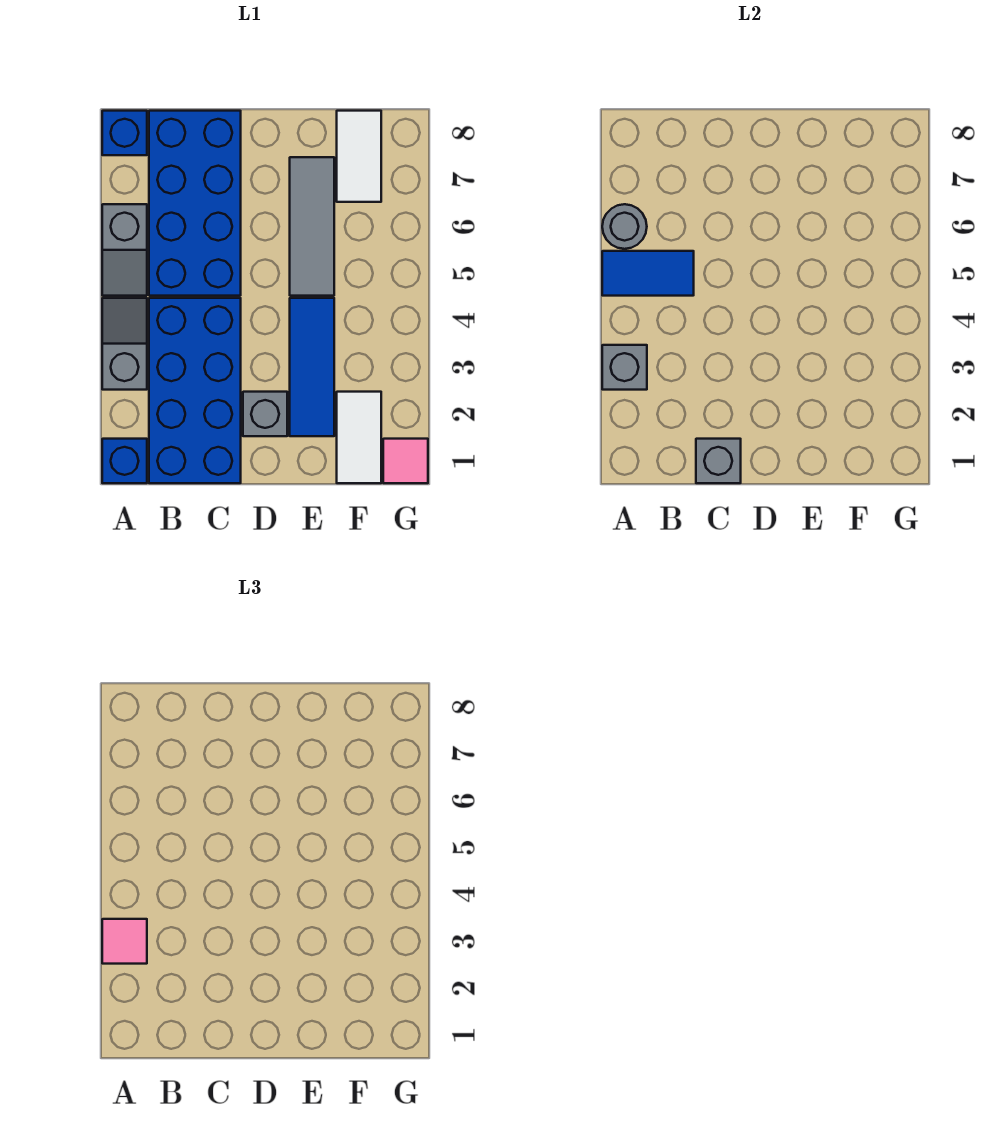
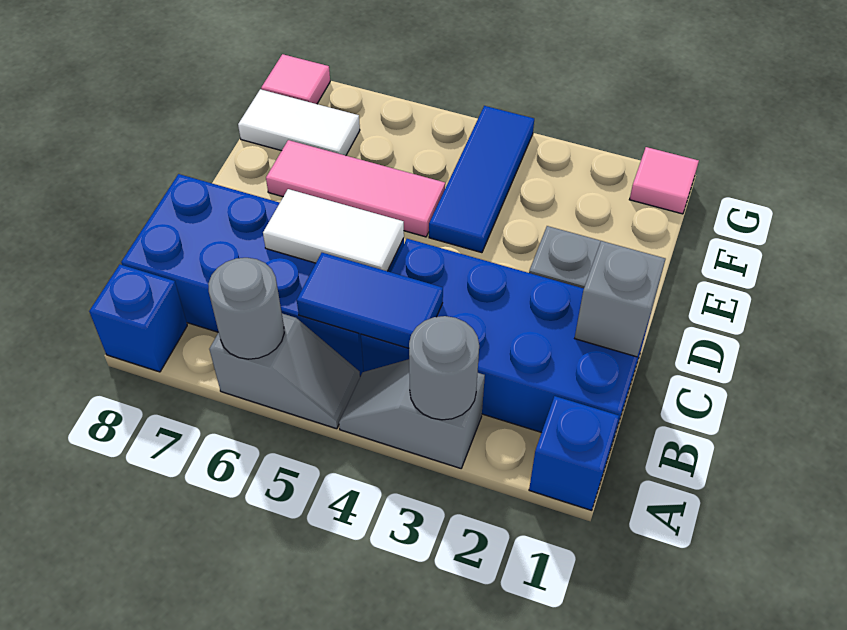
grey 1x1 brick [602,345,647,390] -> grey 1x1 round brick [409,316,479,420]
pink 1x1 tile [102,919,147,964] -> pink 1x1 tile moved to [261,54,330,104]
blue 1x2 tile [602,251,694,296] -> blue 1x2 tile turned to [297,253,443,348]
blue 1x3 tile [290,298,334,436] -> blue 1x3 tile turned to [429,106,534,253]
grey 1x3 tile [290,157,334,296] -> pink 1x3 tile [266,140,445,237]
white 1x2 tile [337,392,381,483] -> white 1x2 tile moved to [263,189,404,271]

